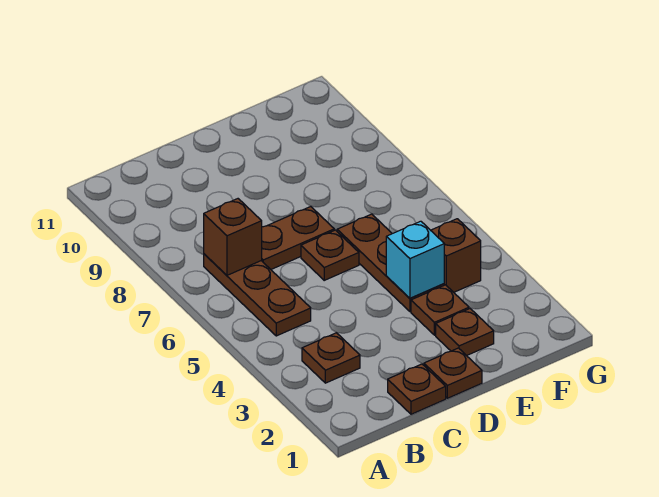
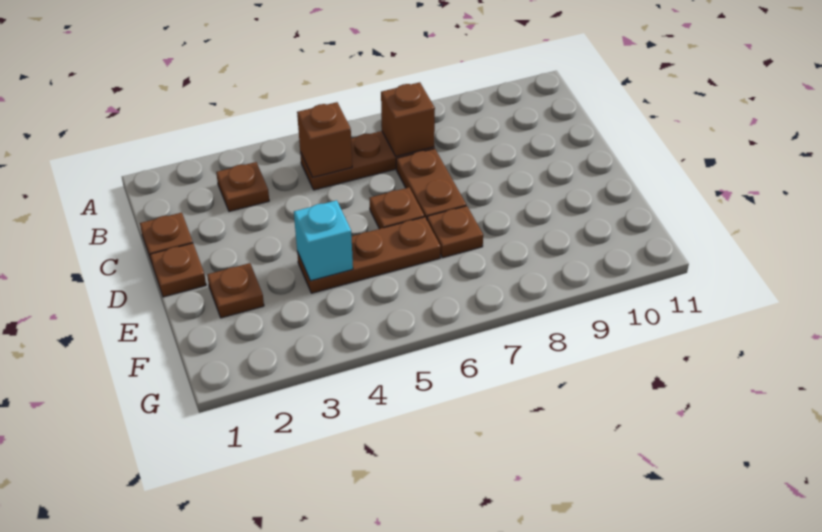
brown 1x1 plate [411,285,469,335] -> brown 1x1 plate moved to [427,206,483,258]
brown 1x1 brick [431,219,481,292] -> brown 1x1 brick moved to [297,102,352,177]

